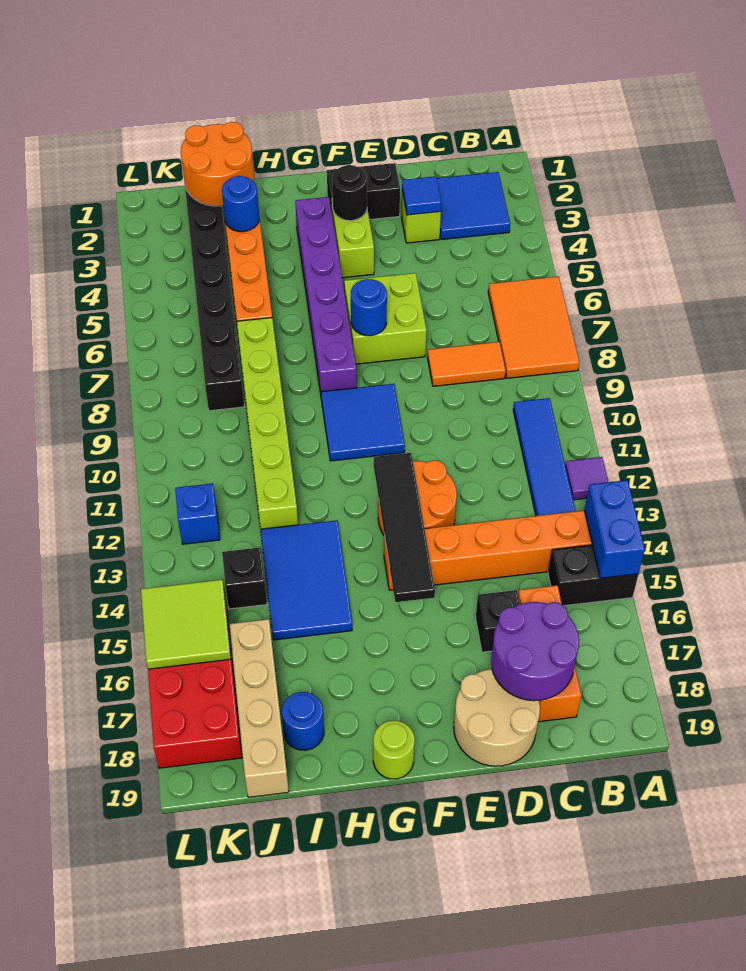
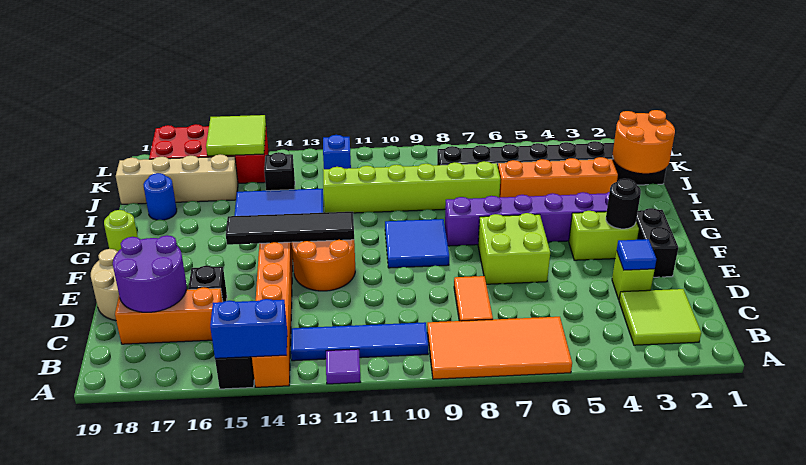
orange 2x3 tile [488,276,579,378] -> orange 2x4 tile [427,317,572,379]
blue 2x2 tile [437,172,510,239] -> lime 2x2 tile [619,289,701,345]
blue 1x1 round brick [351,279,387,336] -> none
blue 1x1 round brick [222,176,259,232] -> none

